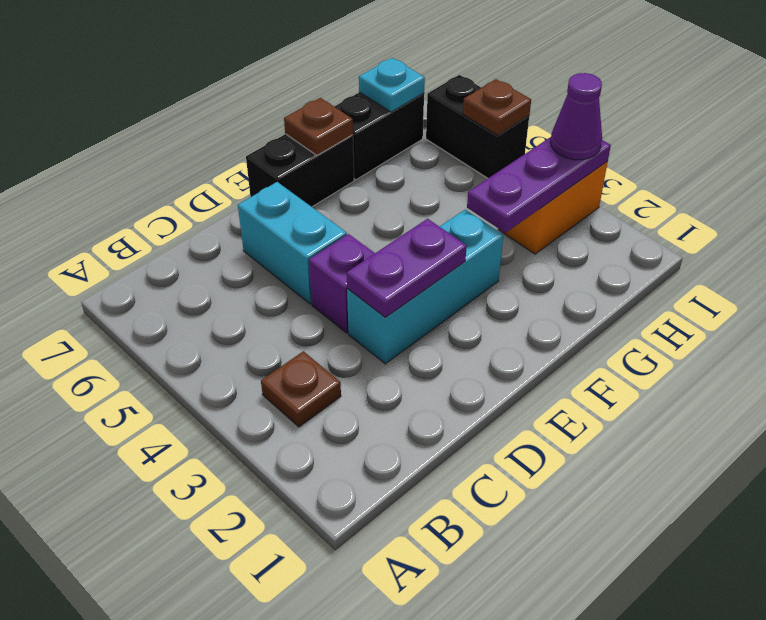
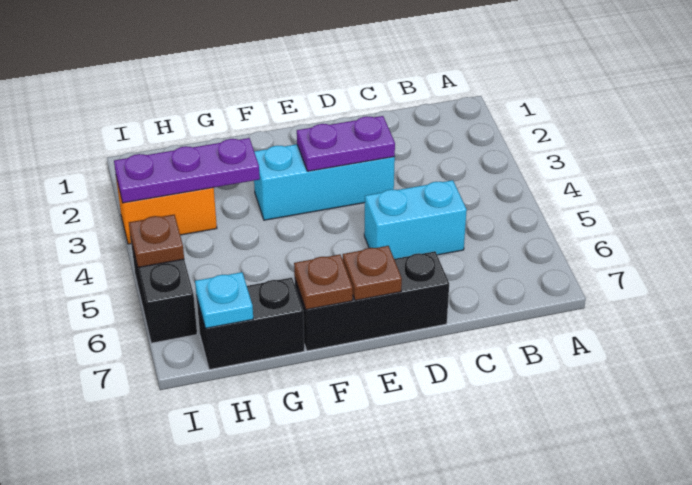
brown 1x1 plate [261,351,341,427] -> brown 1x1 plate moved to [343,246,402,300]
purple 1x1 brick [309,234,375,333] -> none
cyan 1x2 brick [238,182,347,304] -> cyan 1x2 brick turned to [364,180,467,259]
black 1x2 brick [246,134,354,207] -> black 1x3 brick [295,251,449,351]
purple 1x1 cone [551,73,602,160] -> none

